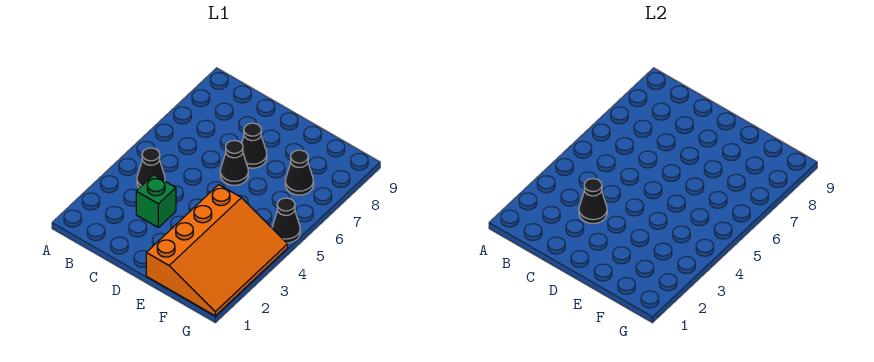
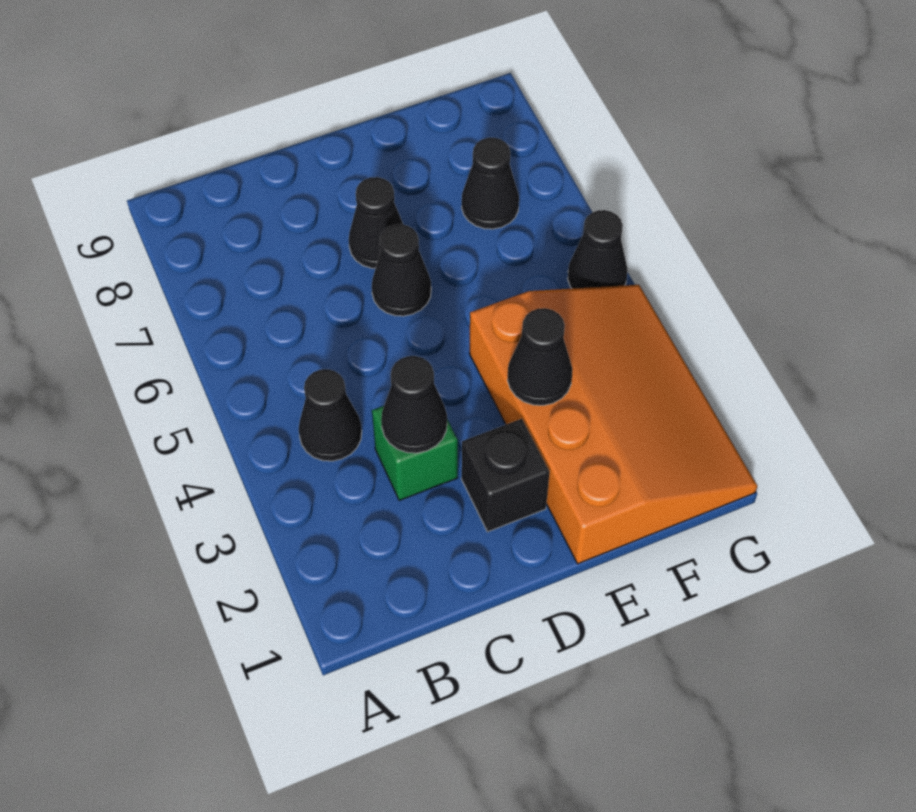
none -> black 1x1 brick [462,419,549,532]
none -> black 1x1 cone [508,308,572,405]

